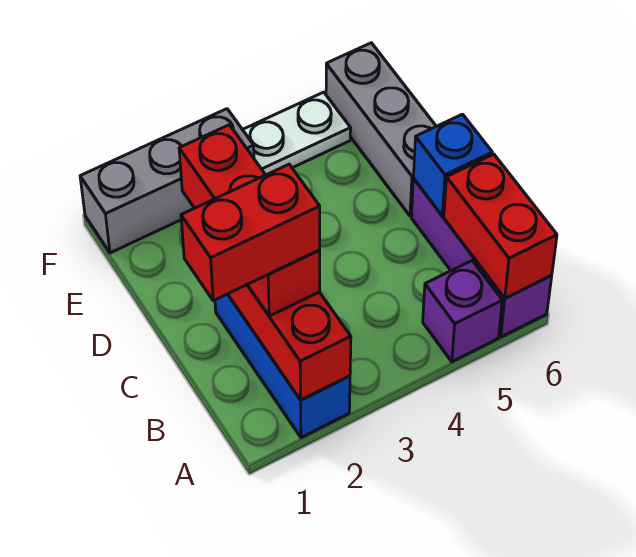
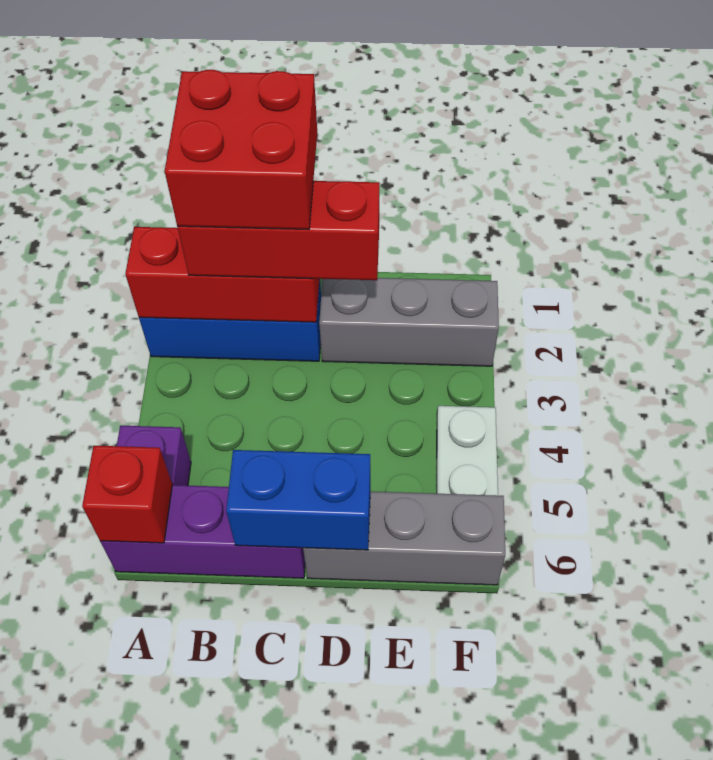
red 1x2 brick [444,154,557,298] -> red 1x1 brick [82,446,172,543]
red 1x2 brick [181,164,320,301] -> red 2x2 brick [165,70,317,230]
blue 1x1 brick [413,114,492,216] -> blue 1x2 brick [226,450,370,550]
grey 1x3 brick [80,109,254,253] -> grey 1x3 brick turned to [319,278,499,366]

